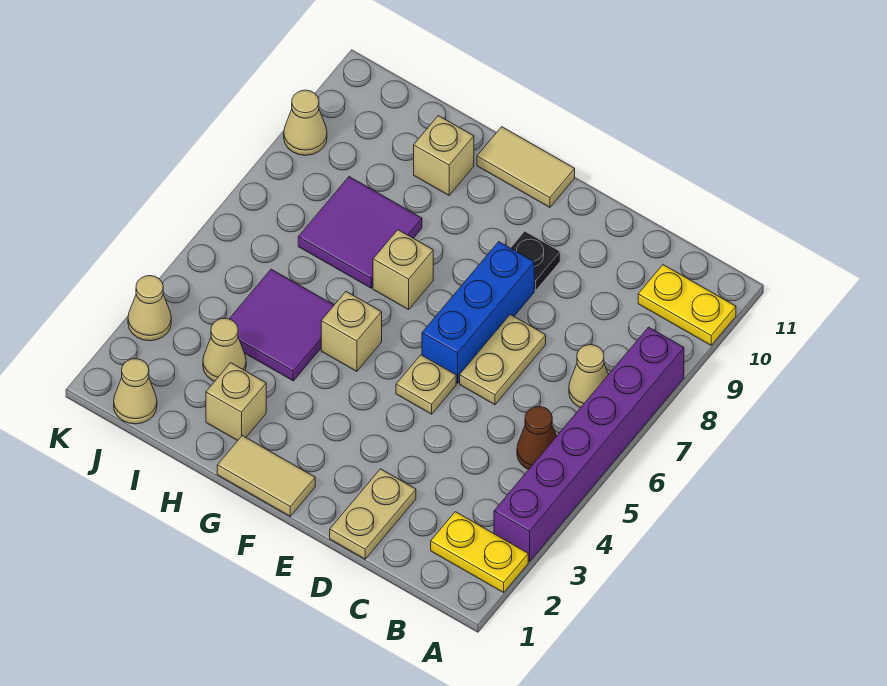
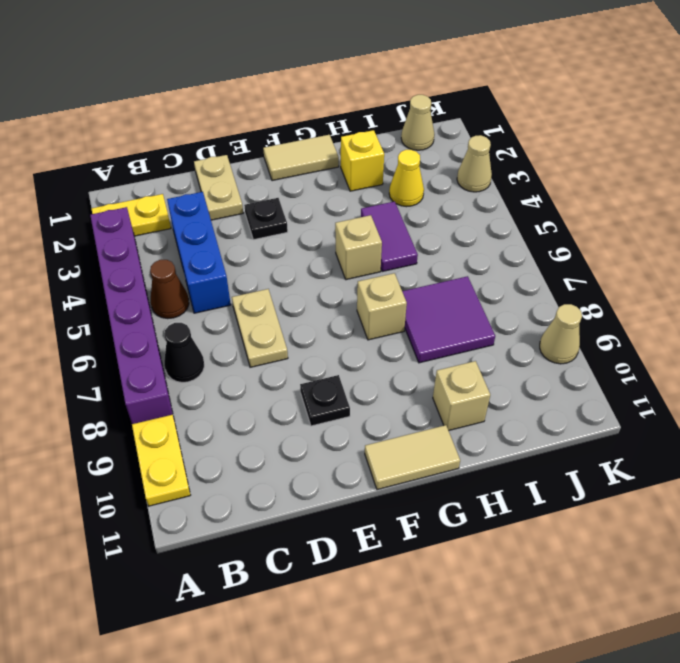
yellow 1x2 plate [638,265,736,345] -> yellow 1x2 plate turned to [132,415,190,506]
tan 1x1 cone [569,345,609,408] -> black 1x1 cone [164,323,204,382]
none -> black 1x1 plate [244,198,288,240]
tan 1x1 plate [396,355,456,414] -> none
blue 1x3 brick [422,242,534,383] -> blue 1x3 brick moved to [167,192,231,313]
tan 1x1 brick [206,363,266,441] -> yellow 1x1 brick [341,130,384,191]
purple 2x2 tile [229,269,334,381] -> purple 1x2 tile [361,201,418,271]
tan 1x1 cone [203,318,246,381] -> yellow 1x1 cone [389,150,424,207]

